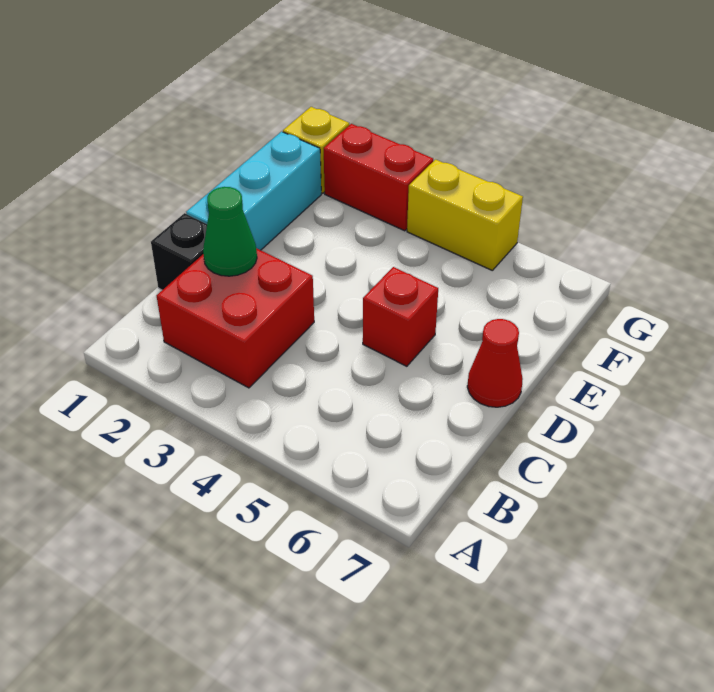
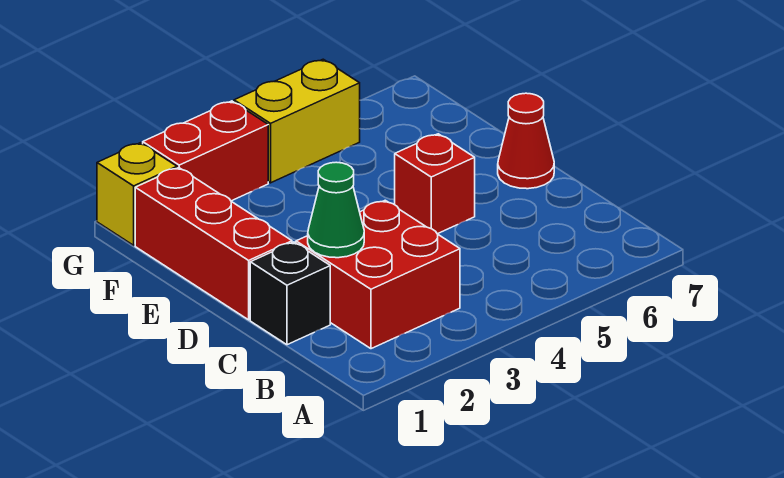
cyan 1x3 brick [186,132,321,250] -> red 1x3 brick [135,168,292,320]

